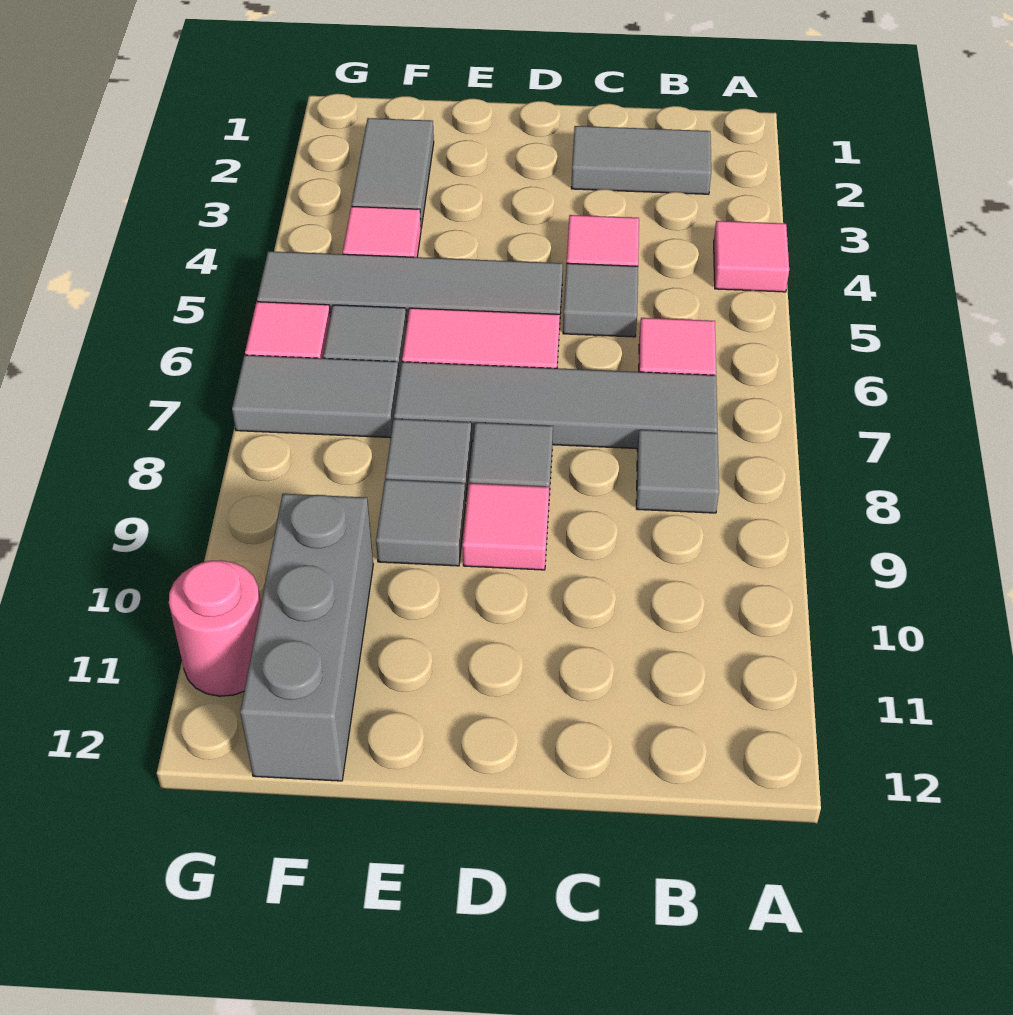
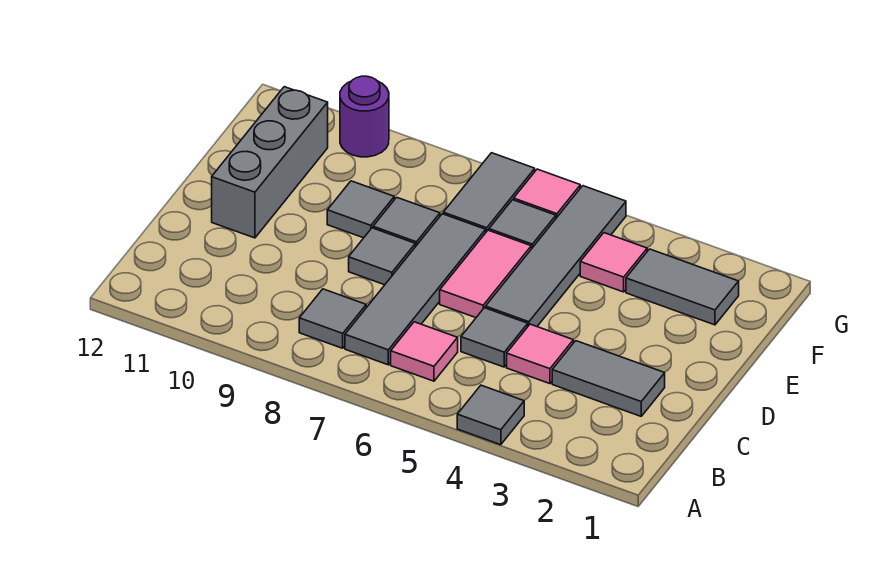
pink 1x1 tile [714,221,789,292] -> grey 1x1 tile [457,385,524,445]
grey 1x2 tile [571,126,711,194] -> grey 1x2 tile turned to [552,341,665,416]
pink 1x1 tile [463,483,549,570] -> none
grey 1x3 brick [240,494,373,781] -> grey 1x3 brick turned to [212,87,328,238]
none -> purple 1x1 round brick [340,76,389,157]
pink 1x1 round brick [169,560,261,696] -> none

